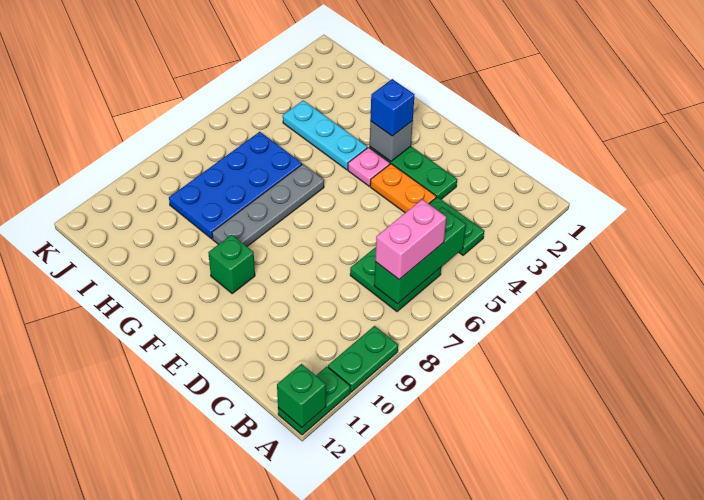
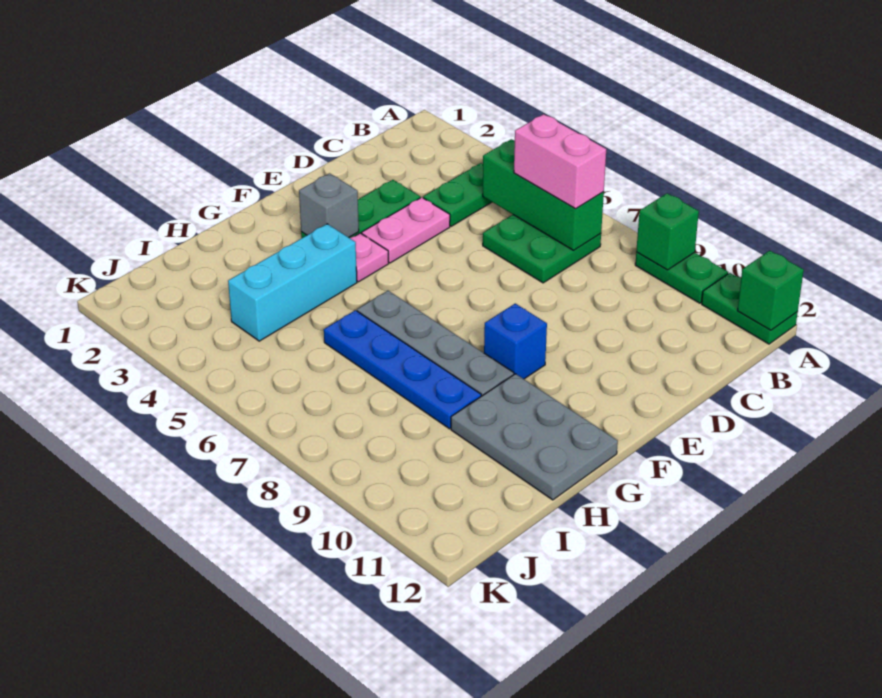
orange 1x2 plate [370,164,436,213] -> pink 1x2 plate [362,197,450,263]
blue 1x1 brick [370,79,414,136] -> blue 1x1 brick moved to [484,304,547,379]
green 1x1 brick [208,235,255,293] -> green 1x1 brick moved to [636,193,699,270]
cyan 1x3 plate [283,100,367,170] -> cyan 1x3 brick [228,224,357,341]
none -> grey 2x3 plate [451,374,618,500]
blue 2x4 plate [169,132,302,239] -> blue 1x4 plate [324,310,481,429]

